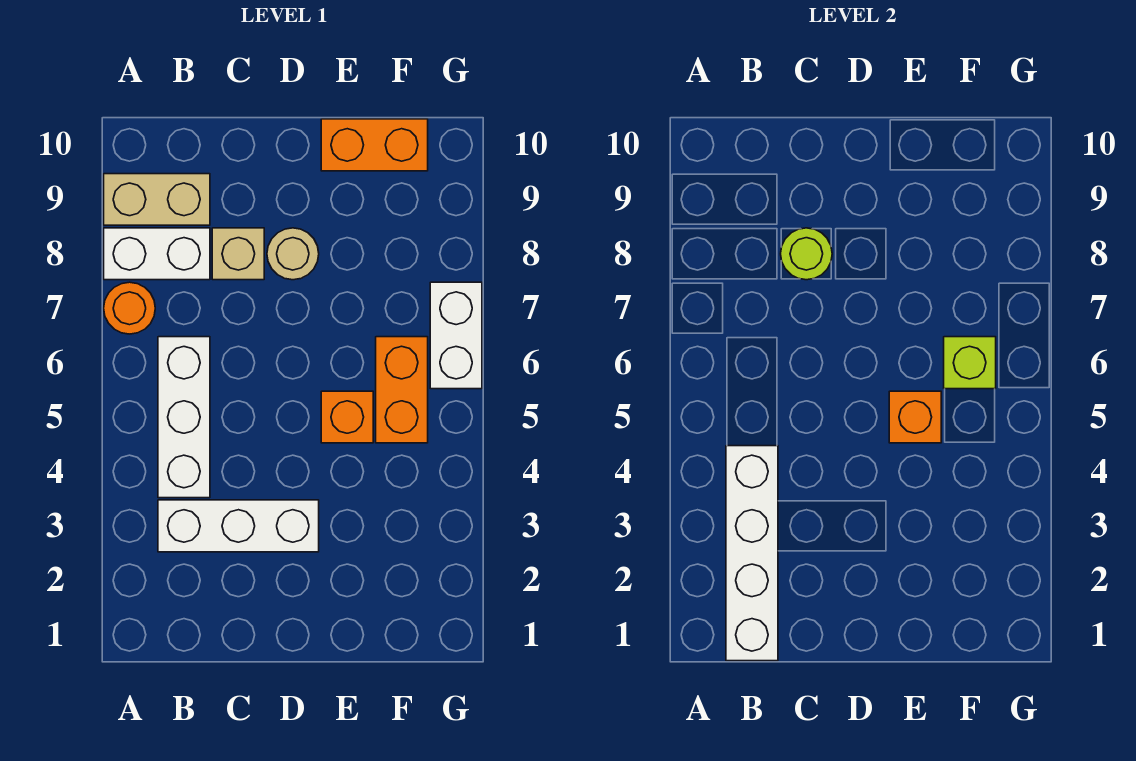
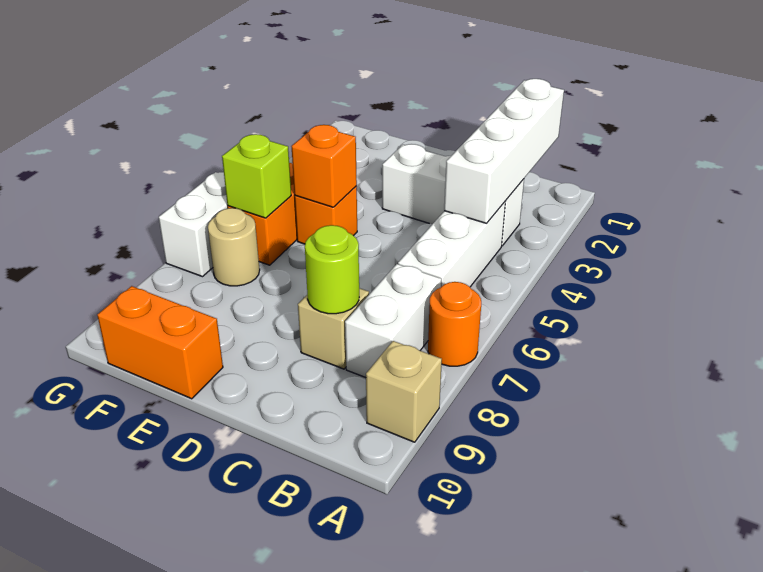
white 1x2 brick [104,228,210,280] -> white 1x2 brick turned to [345,264,441,378]
tan 1x2 brick [104,174,210,225] -> tan 1x1 brick [366,341,442,442]
tan 1x1 round brick [267,228,319,280] -> tan 1x1 round brick moved to [208,208,260,286]

